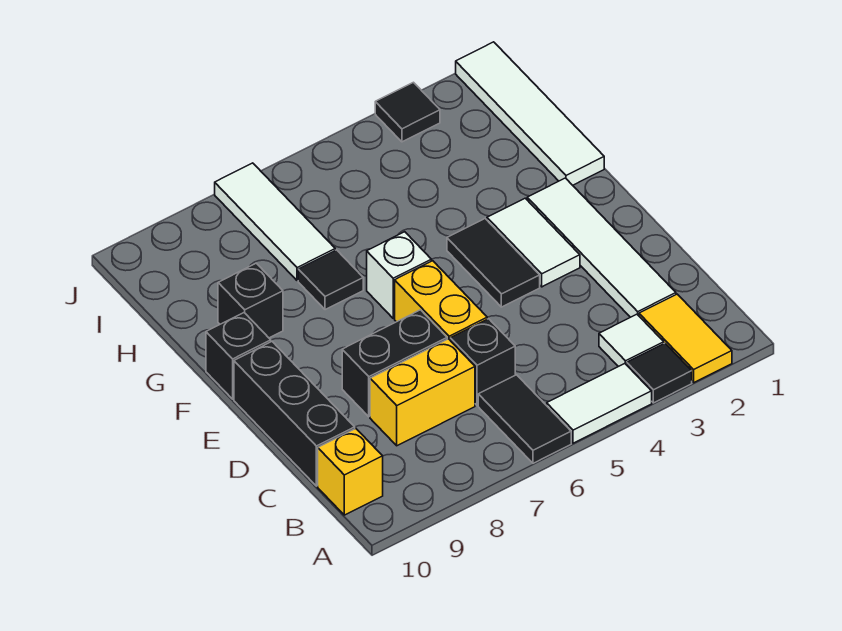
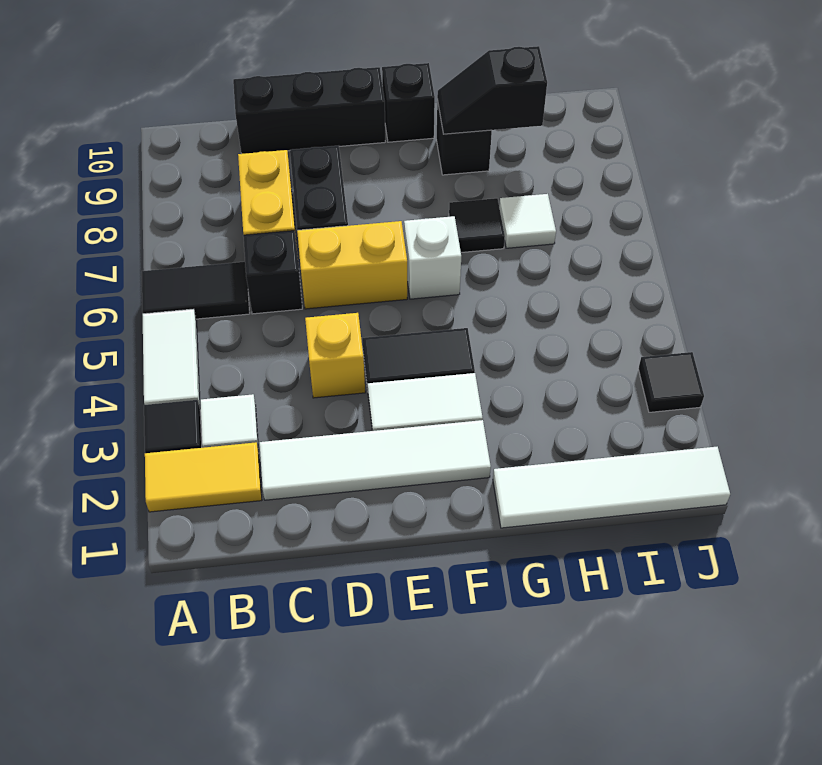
yellow 1x1 brick [318,429,383,515] -> yellow 1x1 brick moved to [305,313,365,398]
none -> black 1x2 slope [437,46,547,134]
white 1x3 tile [215,163,335,281] -> white 1x1 tile [499,194,556,248]

